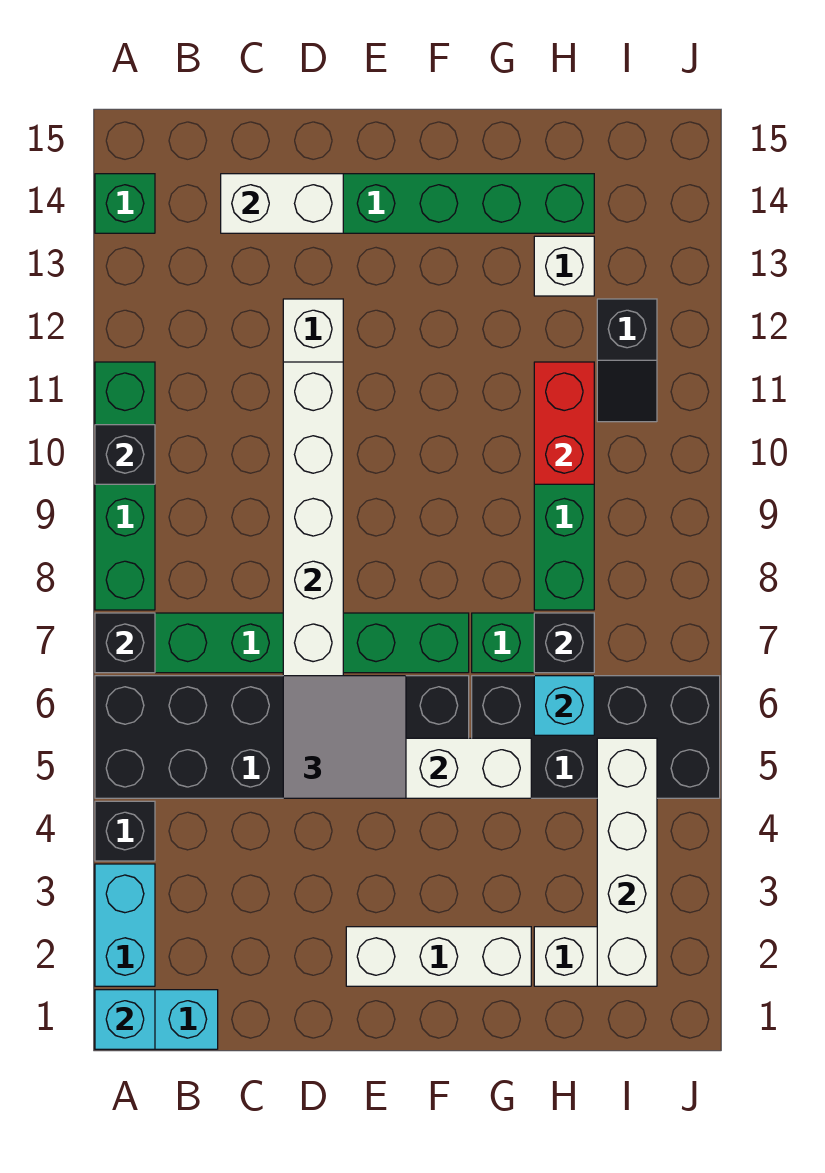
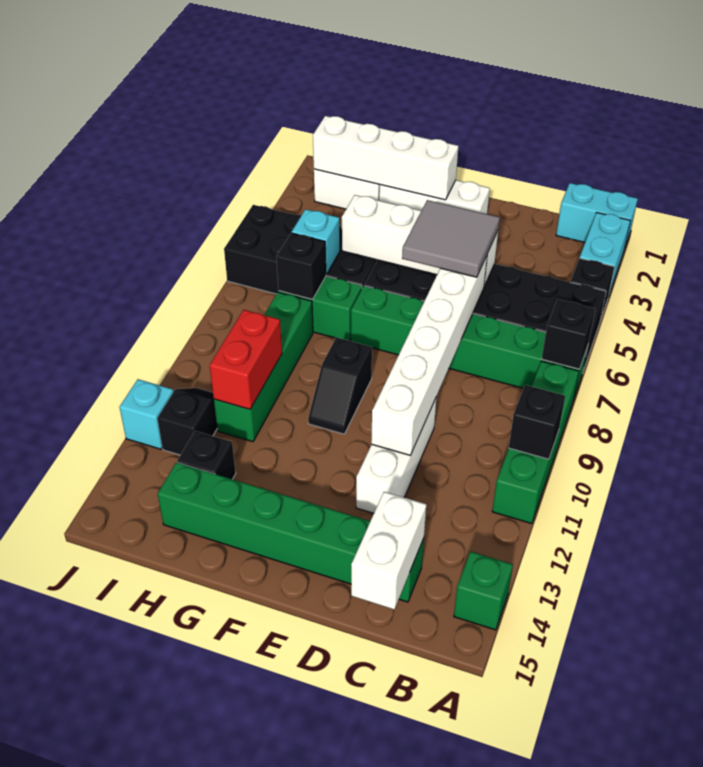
cyan 1x1 brick [95,990,155,1049] -> cyan 1x1 brick moved to [119,379,174,449]
white 1x2 brick [221,174,343,233] -> white 1x2 brick turned to [351,492,426,609]
none -> black 1x2 slope [308,337,372,434]
white 1x1 brick [534,236,594,296] -> black 1x1 brick [177,431,236,479]
white 1x4 brick [597,738,657,986] -> white 1x4 brick turned to [313,116,458,200]

